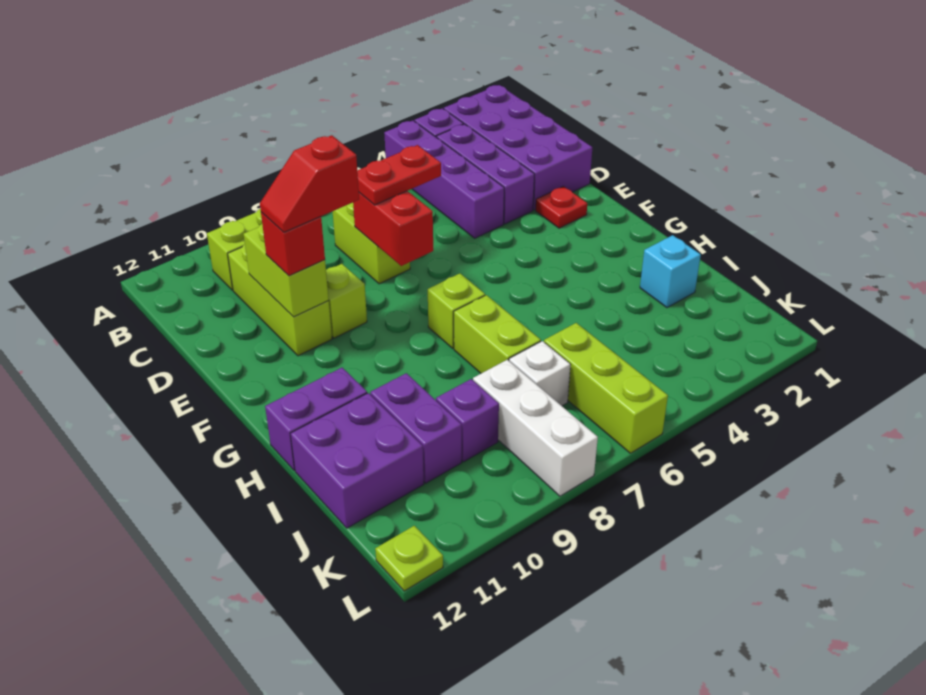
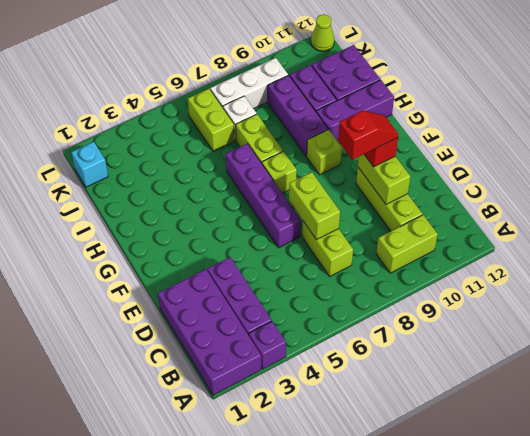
purple 1x4 brick [384,121,504,238] -> purple 1x4 brick moved to [226,144,301,248]
red 1x2 plate [357,145,441,205] -> none
red 1x2 brick [353,191,433,266] -> lime 1x2 brick [289,172,340,240]
red 1x1 plate [536,186,587,228] -> none
lime 1x1 brick [326,264,367,338] -> lime 1x1 brick moved to [307,130,342,175]
purple 1x2 brick [265,368,367,471] -> purple 1x3 brick [316,80,394,141]
cyan 1x1 brick [640,235,701,308] -> cyan 1x1 brick moved to [71,142,108,187]
lime 1x3 brick [544,323,668,453] -> lime 1x2 brick [188,89,235,151]
white 1x3 brick [473,360,598,496] -> white 1x3 brick turned to [210,58,288,109]
purple 1x1 brick [436,379,499,462] -> purple 1x3 brick [268,75,328,156]
lime 1x1 plate [375,526,443,591] -> lime 1x1 cone [311,14,334,51]

